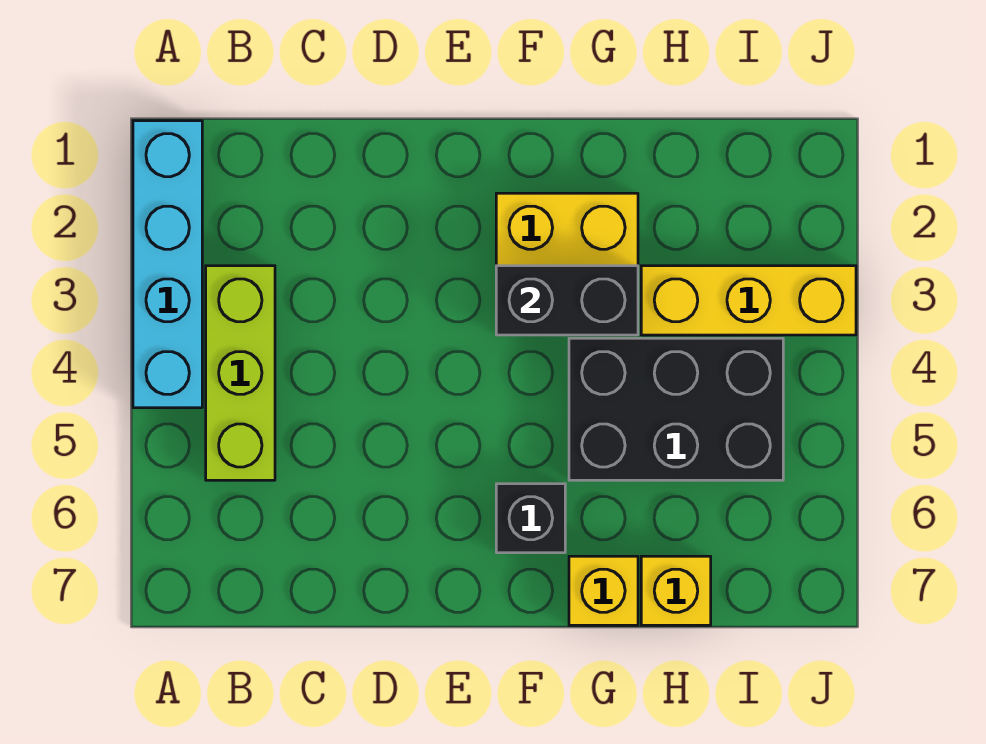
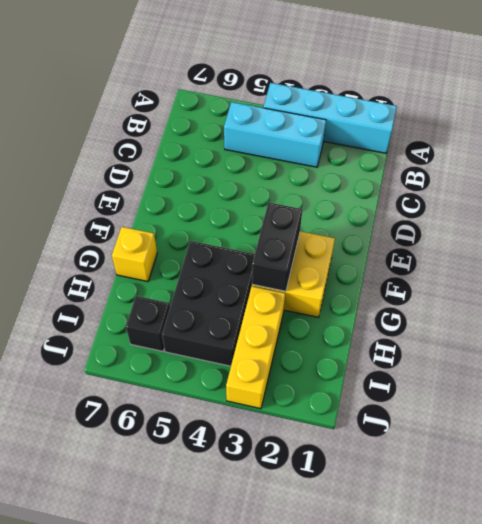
lime 1x3 brick [206,266,275,480] -> cyan 1x3 brick [224,102,326,167]
black 1x1 brick [496,484,565,553] -> black 1x1 brick moved to [126,296,170,351]
yellow 1x1 brick [641,556,711,625] -> none

